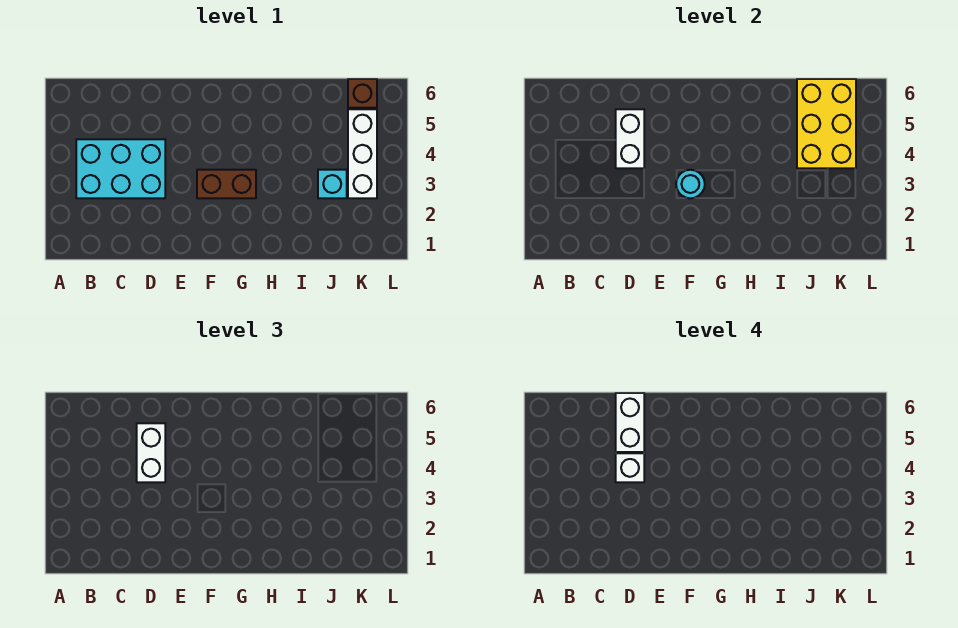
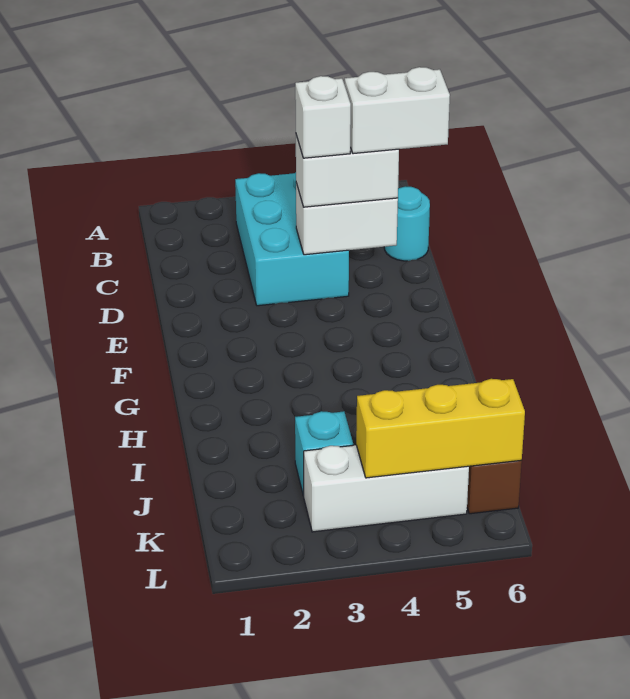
brown 1x2 brick [197,170,256,198] -> none
cyan 1x1 round brick [676,170,705,198] -> cyan 1x1 round brick moved to [384,186,430,261]
yellow 2x3 brick [797,79,856,168] -> yellow 1x3 brick [356,379,525,478]

